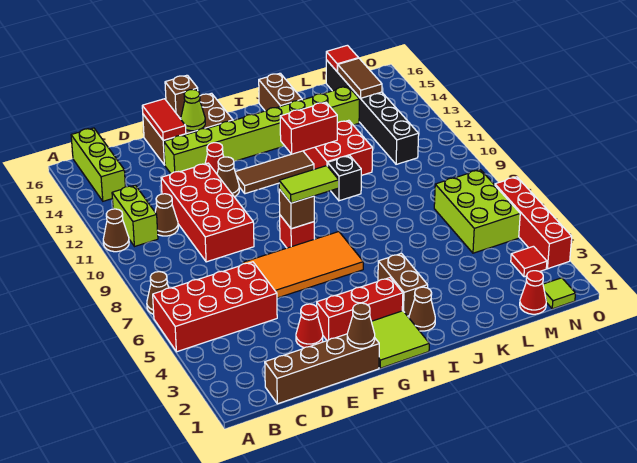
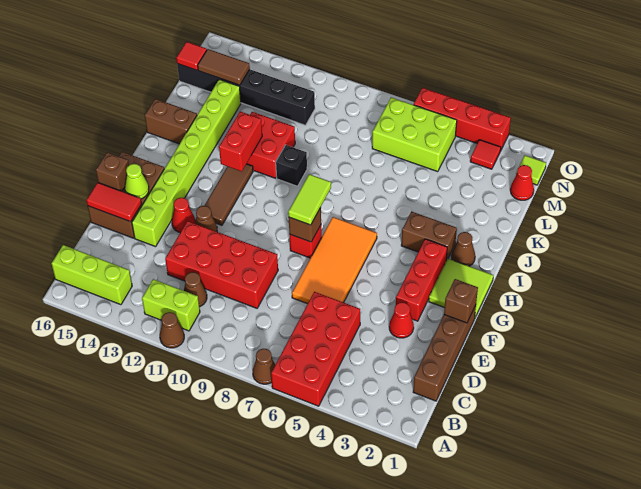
brown 1x1 cone [347,303,375,348] -> brown 1x1 brick [444,279,478,323]

